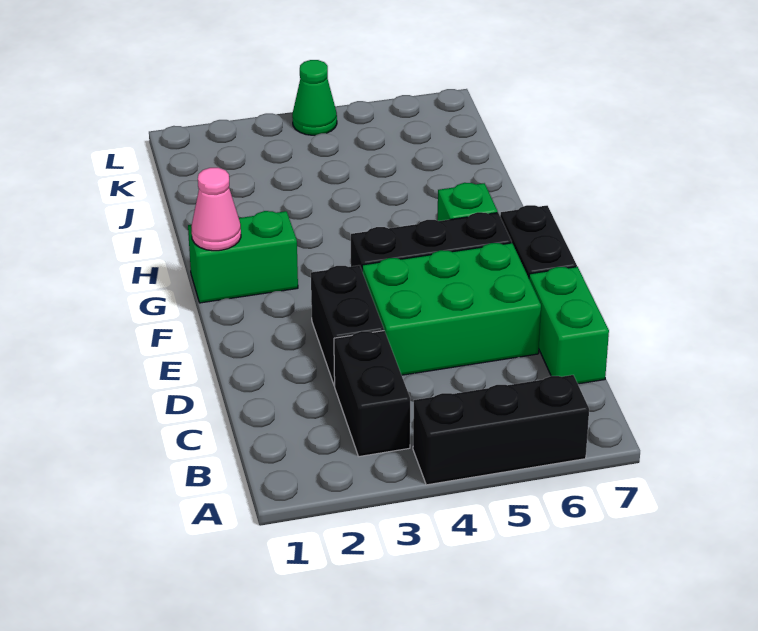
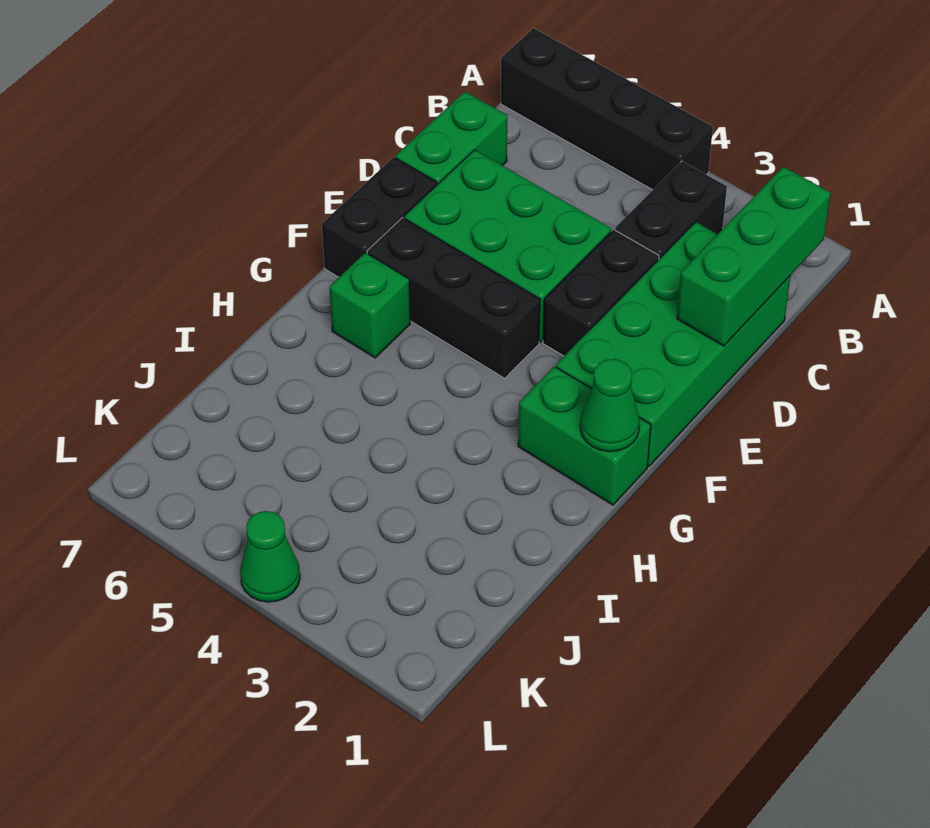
black 1x3 brick [413,375,589,485] -> black 1x4 brick [501,28,713,190]
none -> green 1x3 brick [677,167,831,346]
none -> green 2x4 brick [556,222,790,466]
pink 1x1 cone [191,168,241,251] -> green 1x1 cone [580,359,640,452]

